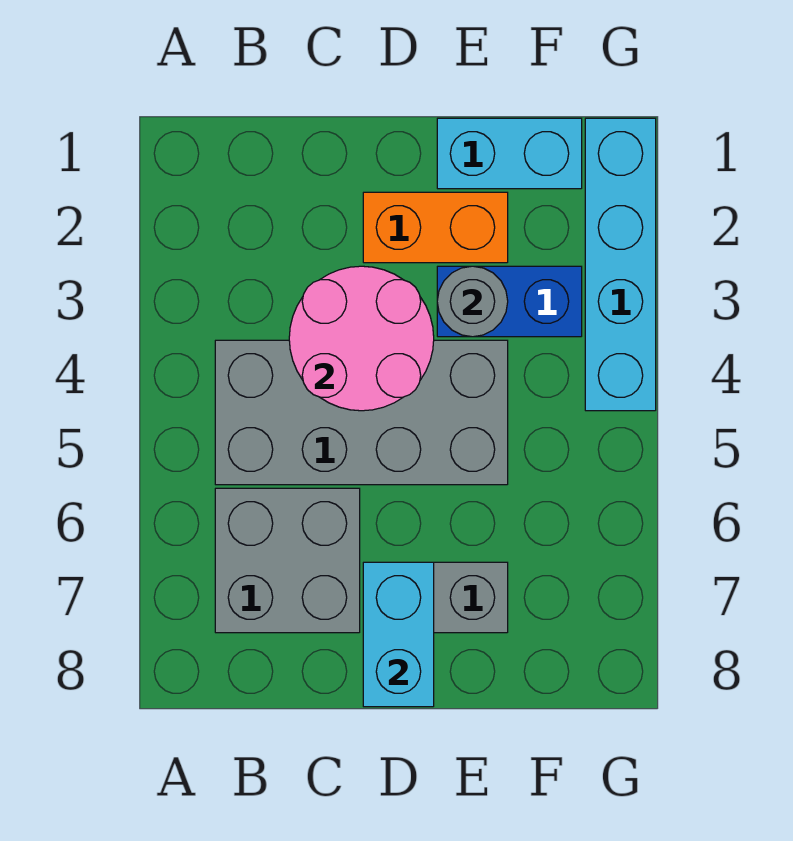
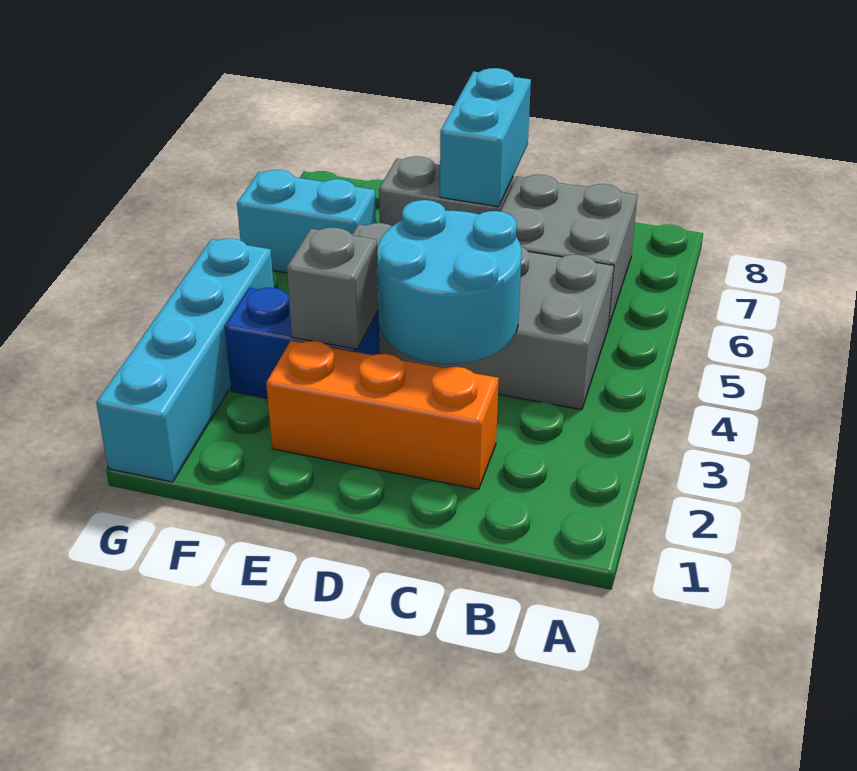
pink 2x2 round brick [289,266,434,411] -> cyan 2x2 round brick [377,200,521,364]
orange 1x2 brick [363,192,508,263] -> orange 1x3 brick [266,340,499,489]
cyan 1x2 brick [437,118,582,189] -> cyan 1x2 brick moved to [237,170,376,273]
grey 1x1 round brick [437,266,508,337] -> grey 1x1 brick [287,228,378,349]

